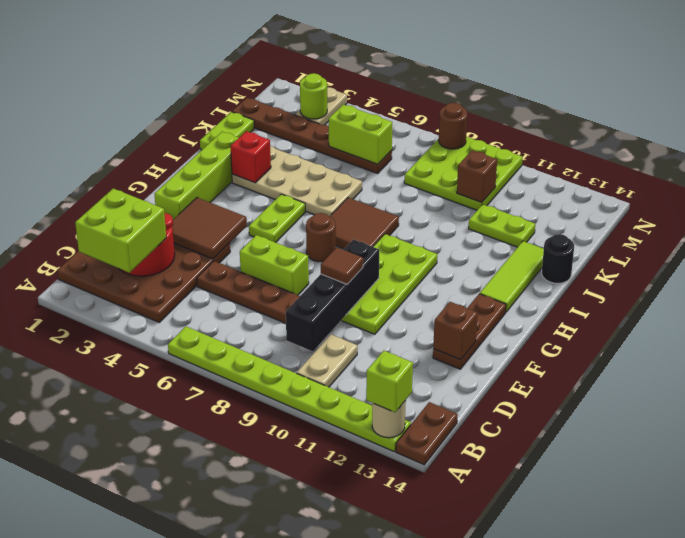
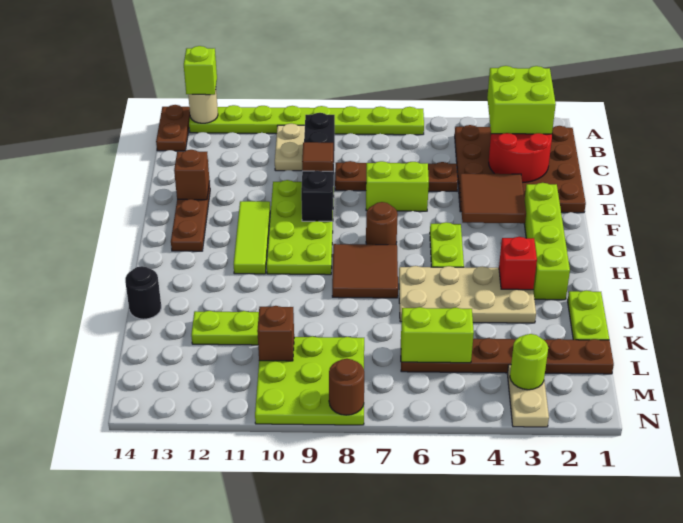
lime 1x3 tile [480,241,544,312] -> lime 1x3 tile moved to [234,201,270,274]

